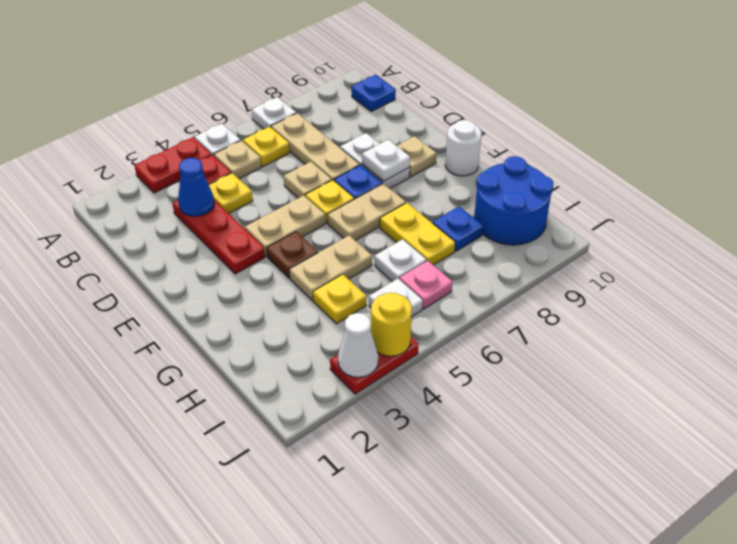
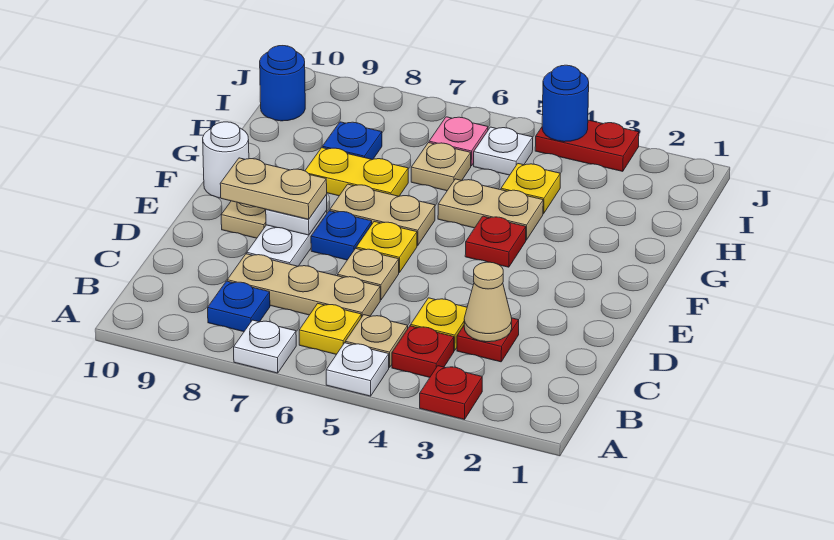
red 1x2 plate [134,137,211,193] -> red 1x1 plate [420,366,482,419]
tan 1x3 plate [271,113,360,181] -> tan 1x3 plate turned to [227,254,380,317]
blue 1x1 plate [352,75,396,111] -> blue 1x1 plate moved to [208,281,270,332]
red 1x3 plate [172,200,265,274] -> red 1x1 plate [457,318,519,362]
blue 1x1 cone [178,158,214,216] -> tan 1x1 cone [464,262,512,342]
tan 1x2 plate [245,195,325,256] -> tan 1x2 plate moved to [220,158,327,219]
brown 1x1 plate [267,232,318,278] -> red 1x1 plate [465,216,526,267]
yellow 1x2 plate [380,203,455,265] -> yellow 1x2 plate turned to [305,148,408,196]
white 1x1 plate [375,239,426,282] -> tan 1x1 plate [411,143,471,191]
blue 2x2 round brick [474,156,553,245] -> blue 1x1 round brick [260,46,305,121]
white 1x1 cone [338,313,378,377] -> none
yellow 1x1 round brick [371,293,412,356] -> blue 1x1 round brick [542,65,589,142]

